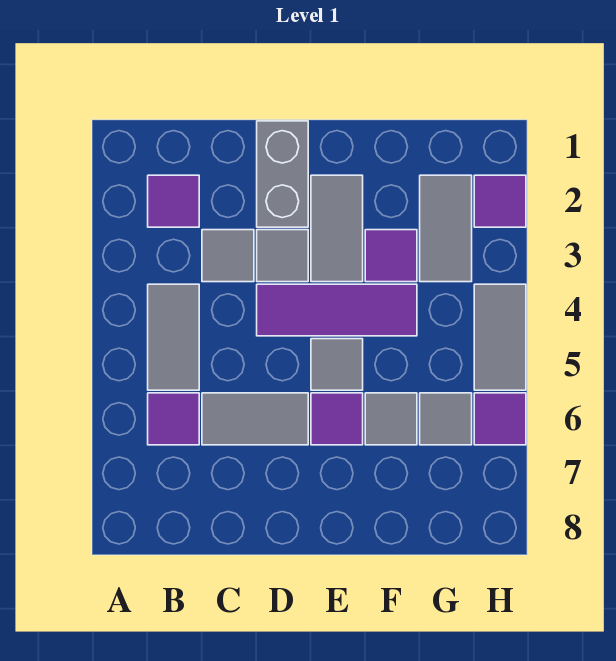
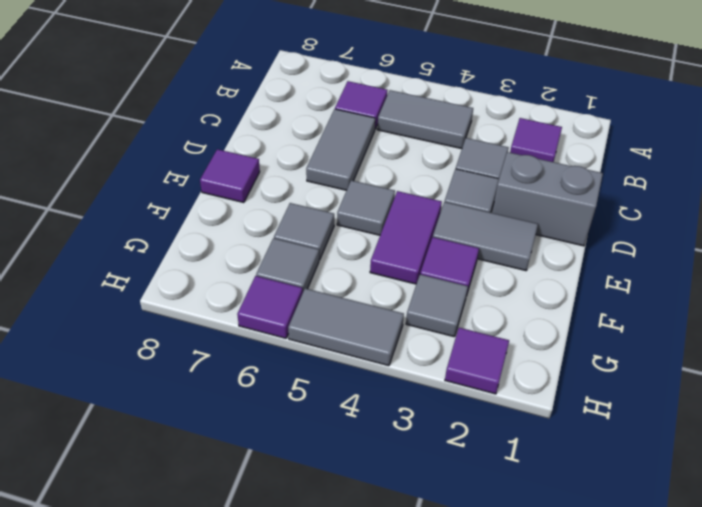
purple 1x3 tile [257,284,417,336] -> purple 1x2 tile [370,191,442,284]
purple 1x1 tile [311,393,363,445] -> purple 1x1 tile moved to [200,149,260,203]
grey 1x2 tile [420,175,472,282] -> grey 1x1 tile [406,274,468,337]

